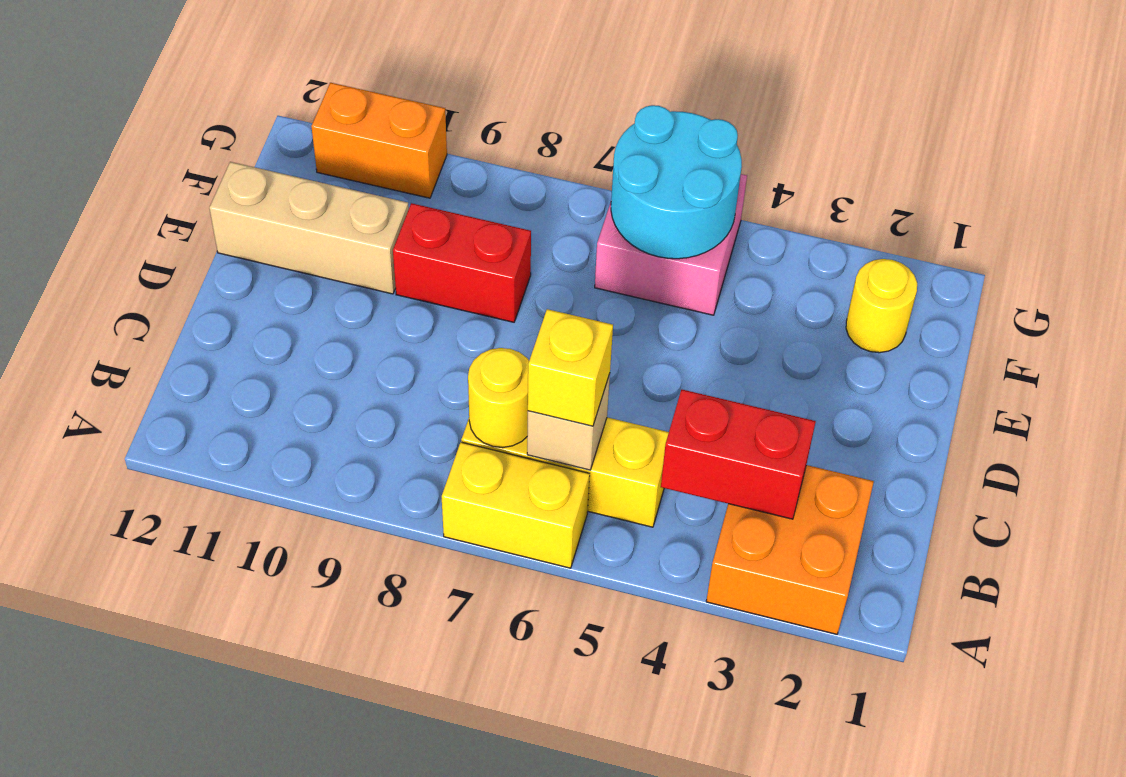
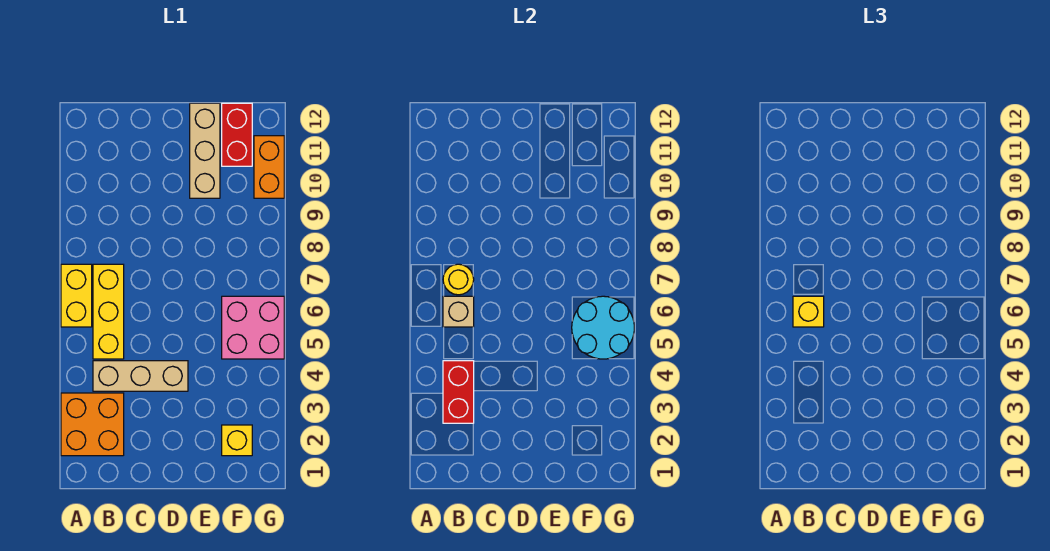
none -> tan 1x3 brick [93,361,188,391]
red 1x2 brick [393,203,531,322] -> red 1x2 brick moved to [222,103,252,166]
yellow 1x1 round brick [846,259,917,353] -> yellow 1x1 brick [222,425,252,456]

